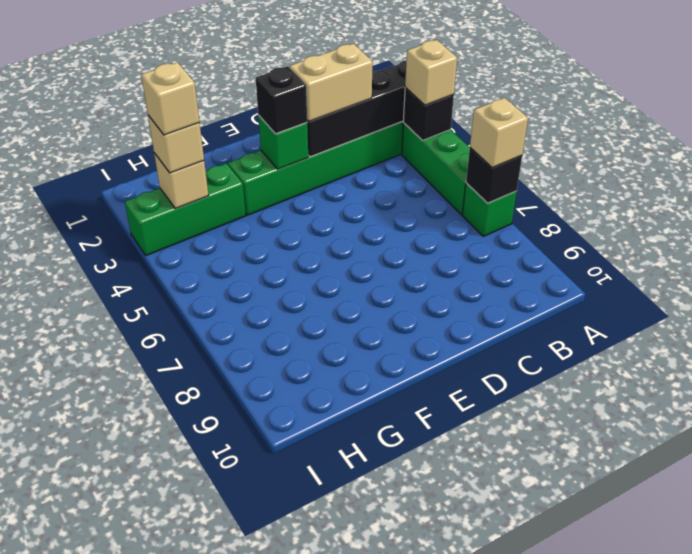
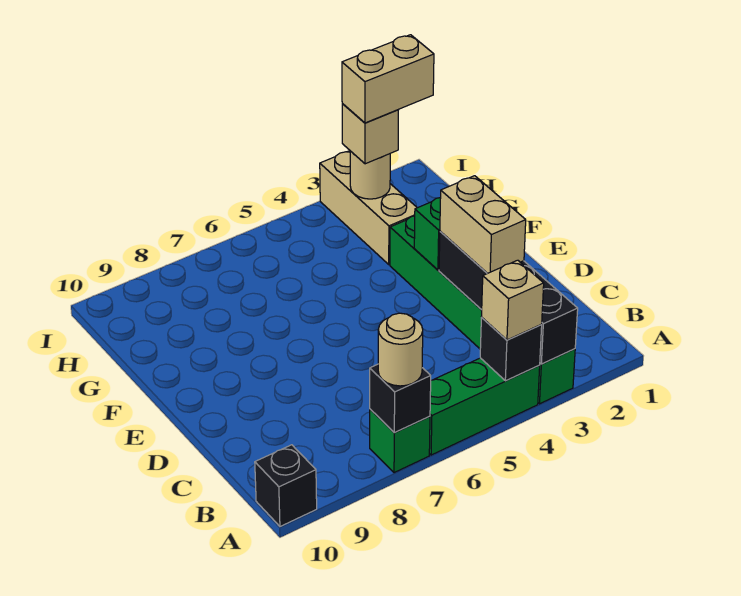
tan 1x1 brick [470,98,528,168] -> tan 1x1 round brick [378,313,423,386]
black 1x1 brick [256,66,307,134] -> black 1x1 brick moved to [255,445,317,526]
green 1x3 brick [125,163,246,255] -> tan 1x3 brick [320,151,417,264]
tan 1x1 brick [154,153,209,209] -> tan 1x1 round brick [350,151,390,199]
tan 1x1 brick [141,62,199,135] -> tan 1x2 brick [342,35,434,123]

